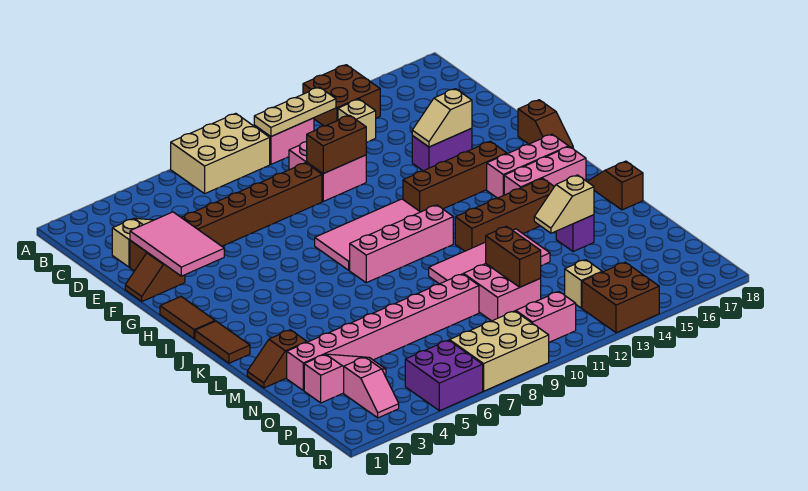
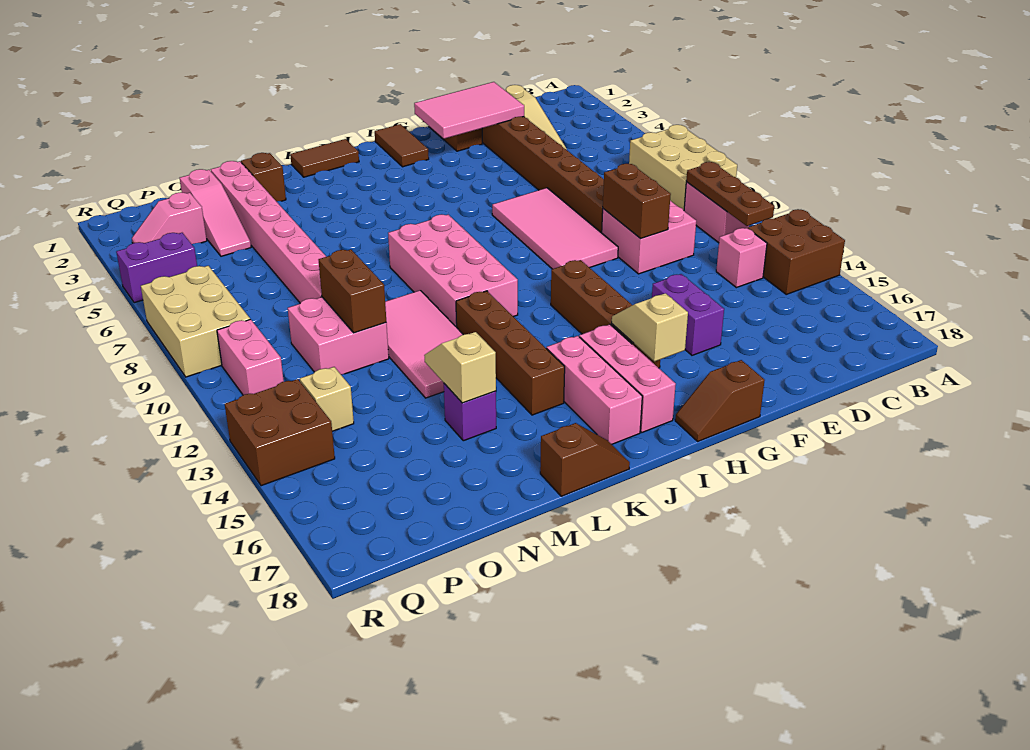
tan 1x3 plate [254,87,336,136] -> brown 1x3 plate [686,162,774,226]
tan 1x1 brick [338,99,376,142] -> pink 1x1 brick [716,228,767,288]
tan 1x2 slope [412,89,472,147] -> tan 1x2 slope moved to [612,294,688,362]
brown 1x2 tile [160,297,215,339] -> brown 1x2 tile turned to [375,124,429,167]
pink 2x4 tile [315,199,420,270] -> pink 2x4 tile moved to [492,188,618,269]
pink 1x4 brick [350,205,453,283] -> pink 2x4 brick [388,214,518,327]
brown 1x2 brick [486,226,541,287] -> brown 1x2 brick turned to [319,249,386,333]
purple 2x2 brick [405,340,483,411] -> purple 1x2 brick [116,233,197,303]

